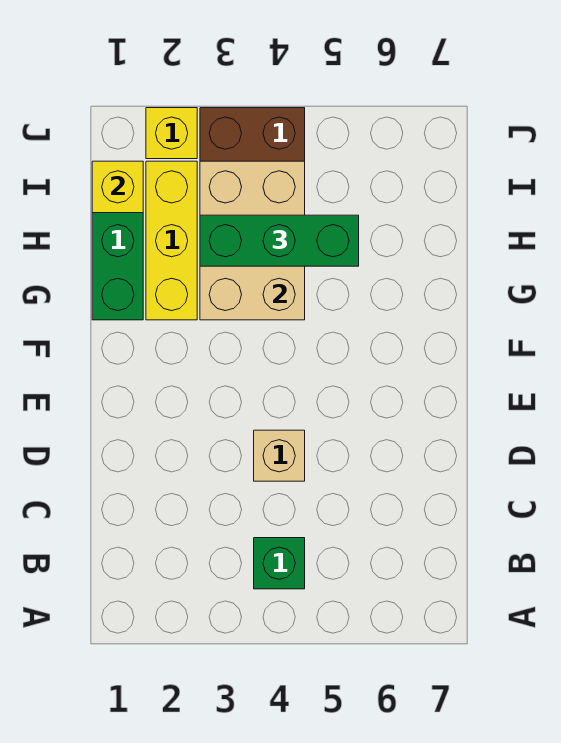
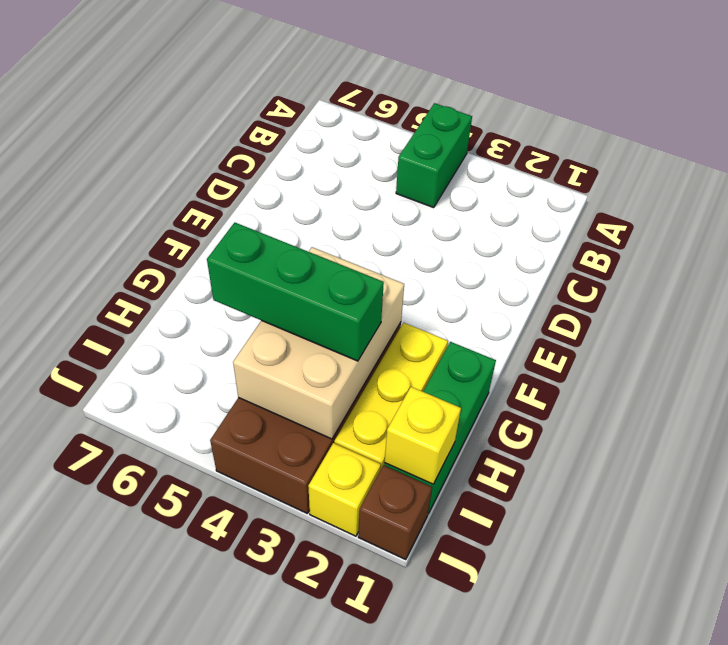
green 1x1 brick [254,538,305,589] -> green 1x2 brick [396,103,472,208]
tan 1x1 brick [254,430,305,481] -> none
none -> brown 1x1 brick [358,465,432,560]

